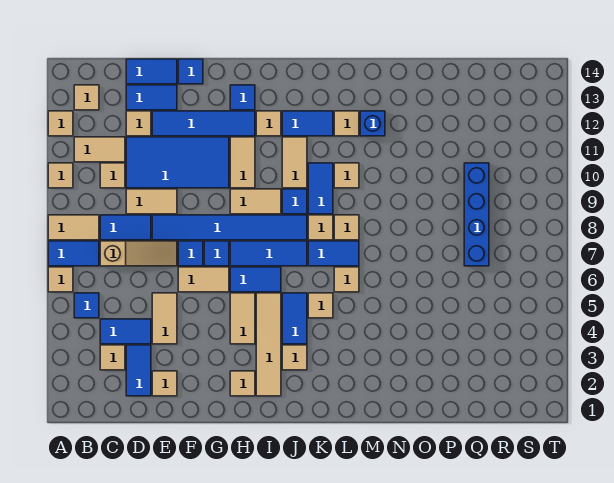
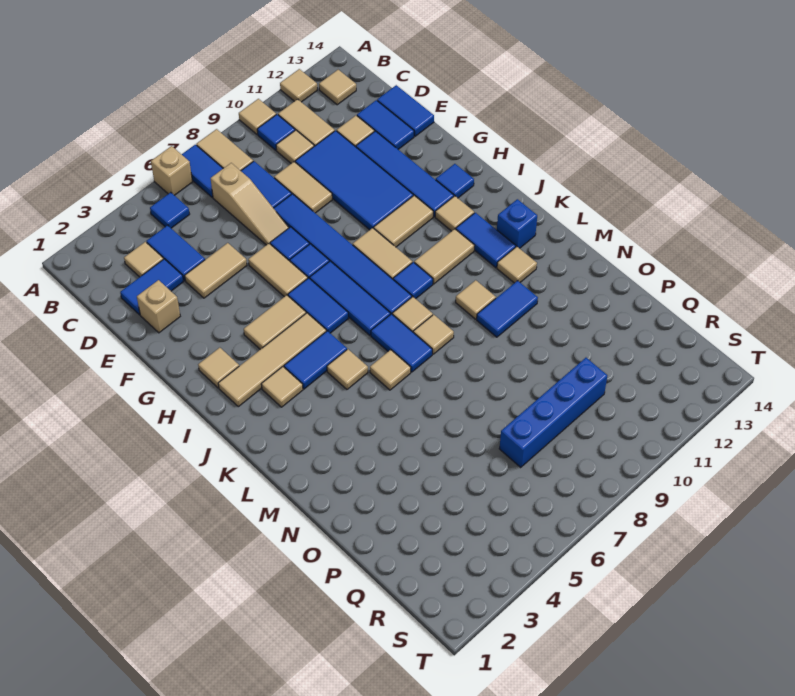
tan 1x1 tile [48,267,73,292] -> tan 1x1 brick [151,146,192,195]
tan 1x1 tile [152,371,177,396] -> tan 1x1 brick [137,280,180,333]
blue 1x1 tile [178,59,203,84] -> blue 1x1 tile moved to [257,114,295,150]
blue 1x2 tile [308,163,333,214] -> blue 1x2 tile moved to [477,281,538,337]
blue 1x1 brick [360,111,385,136] -> blue 1x1 brick moved to [497,199,537,248]

